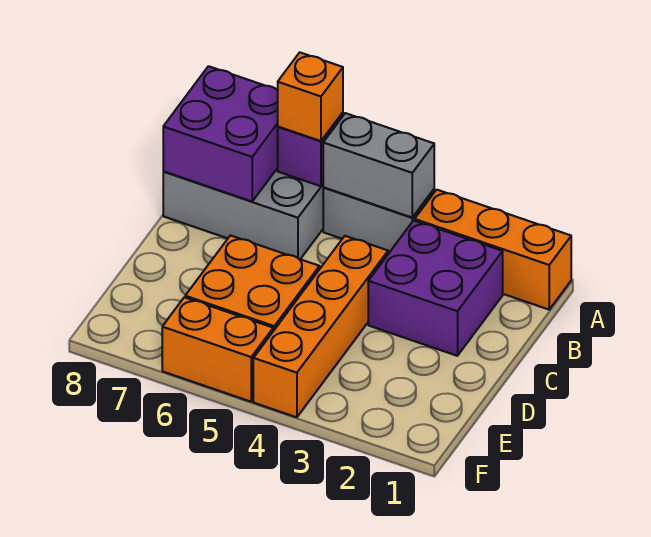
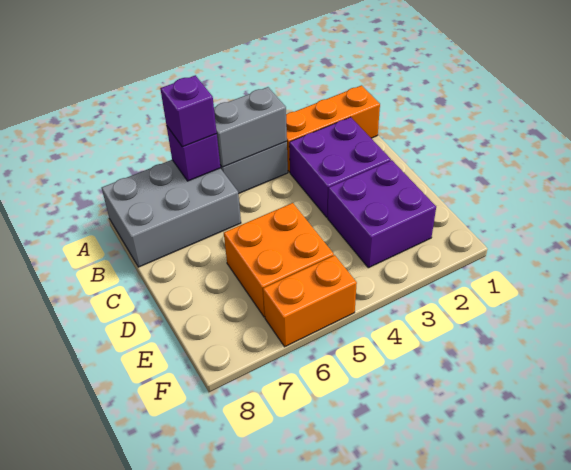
orange 1x1 brick [278,52,343,141] -> purple 1x1 brick [160,75,217,147]
purple 2x2 brick [163,66,278,201] -> purple 2x2 brick moved to [328,160,436,268]
orange 1x4 brick [253,236,388,417] -> none

